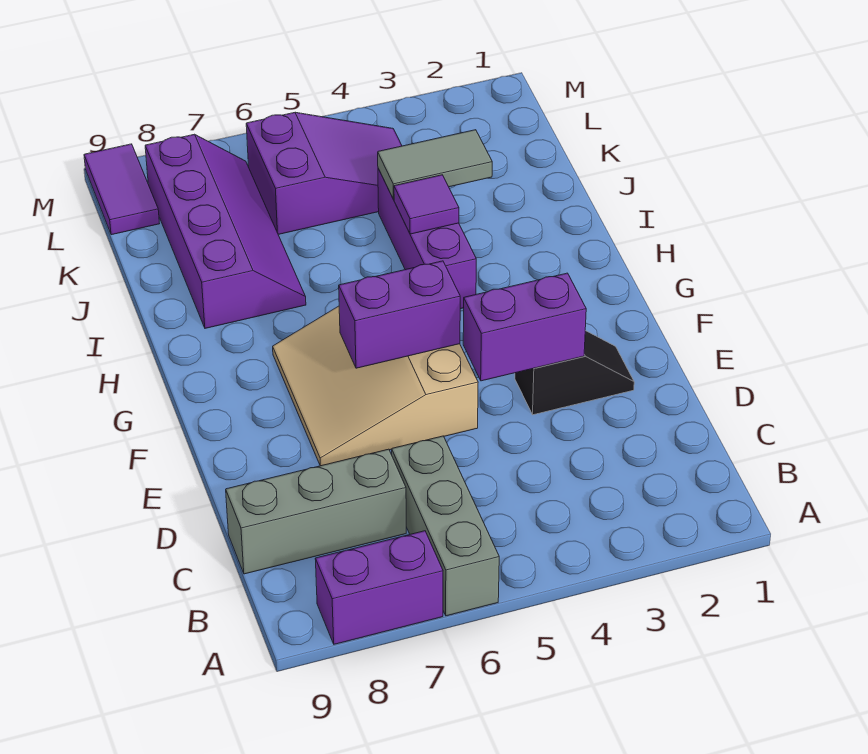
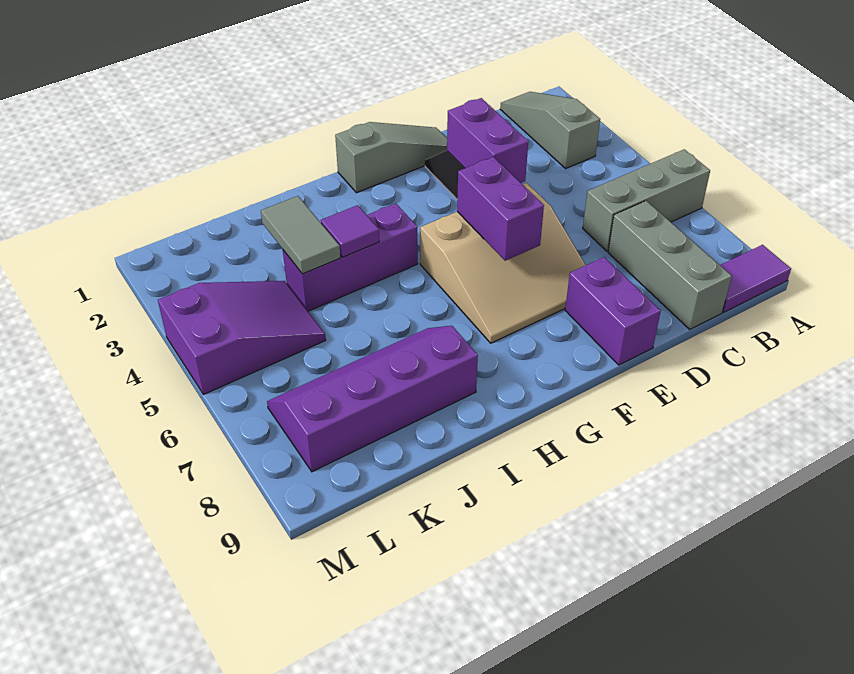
purple 1x2 brick [315,531,443,644] -> purple 1x2 brick moved to [565,257,661,365]
none -> grey 1x3 slope [500,92,600,168]
none -> grey 1x3 slope [335,122,447,193]
purple 2x3 slope [246,112,402,234] -> purple 2x3 slope turned to [158,281,326,395]
purple 1x2 tile [84,144,160,235] -> purple 1x2 tile moved to [720,245,791,312]

